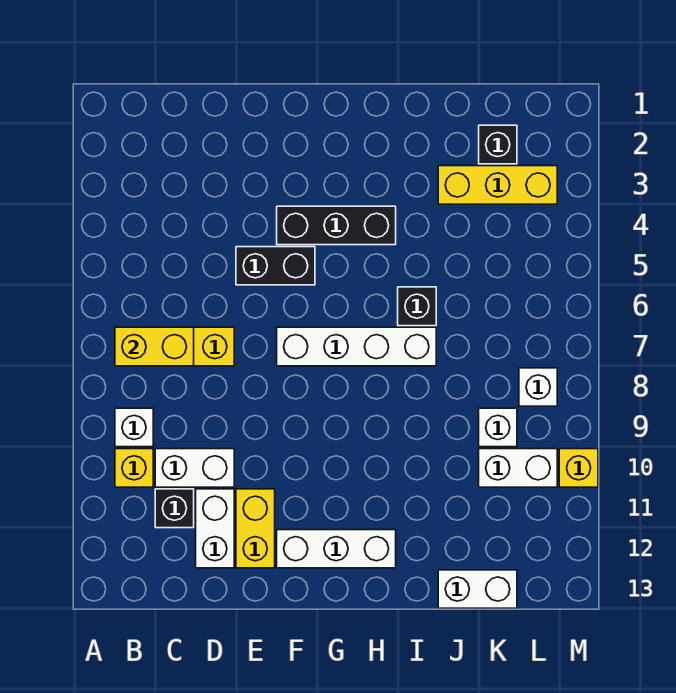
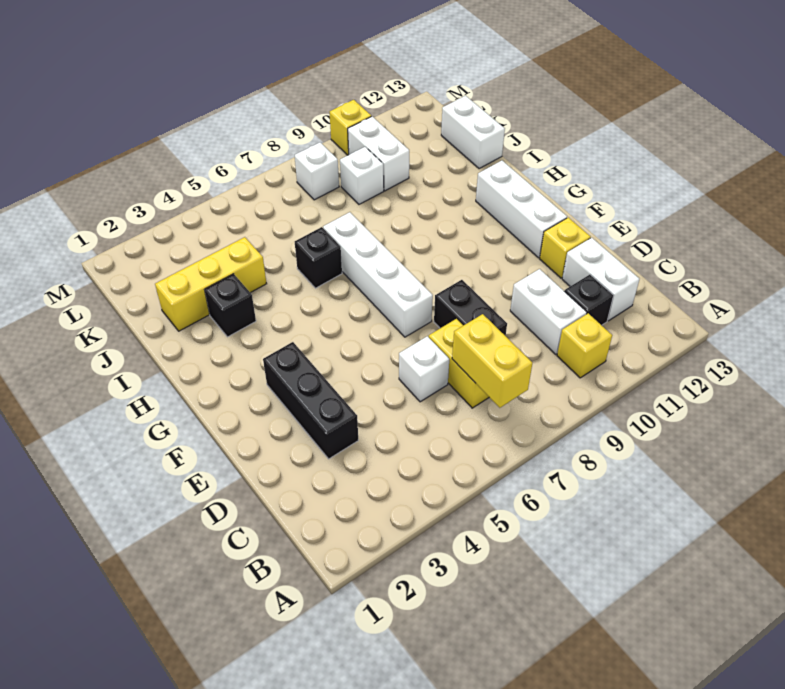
white 1x1 brick [115,408,153,447] -> white 1x1 brick moved to [399,336,449,402]
white 1x2 brick [196,489,234,568] -> white 1x2 brick turned to [562,238,639,321]
black 1x2 brick [236,247,315,285] -> black 1x2 brick moved to [434,280,507,336]
yellow 1x2 brick [236,489,275,568] -> yellow 1x1 brick [540,217,590,278]
black 1x3 brick [277,206,396,245] -> black 1x3 brick moved to [263,342,358,459]
yellow 1x3 brick [438,166,557,204] -> yellow 1x3 brick turned to [155,237,267,331]
black 1x1 brick [479,125,517,164] -> black 1x1 brick moved to [205,274,256,337]

